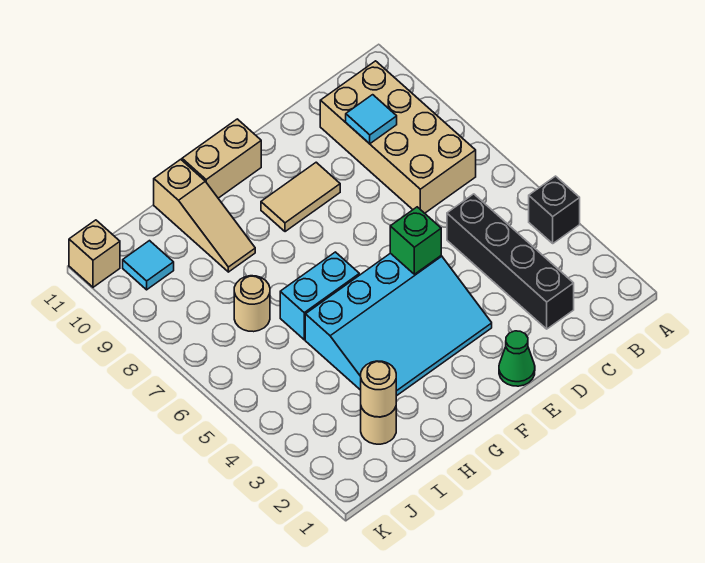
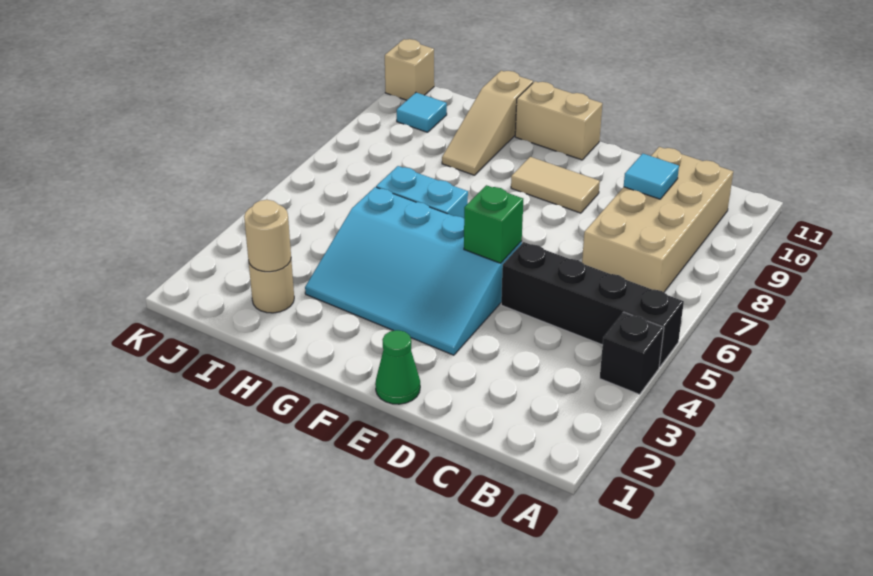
black 1x4 brick [447,194,574,329] -> black 1x4 brick turned to [501,242,684,367]
tan 1x1 round brick [234,276,270,332] -> none

